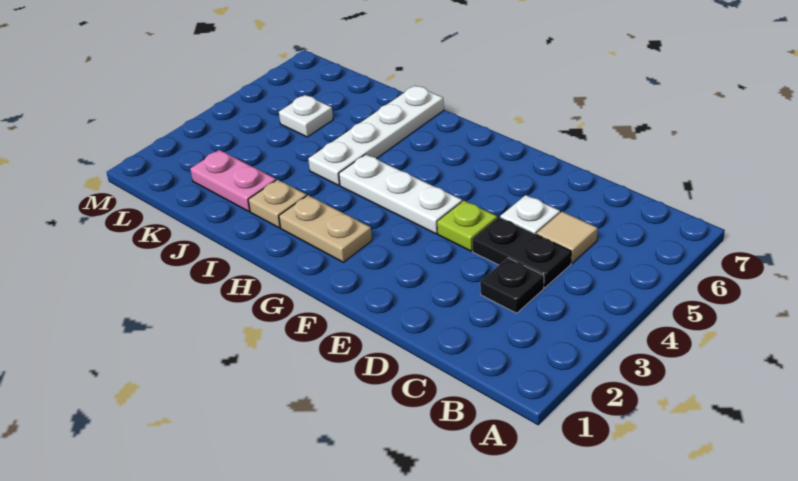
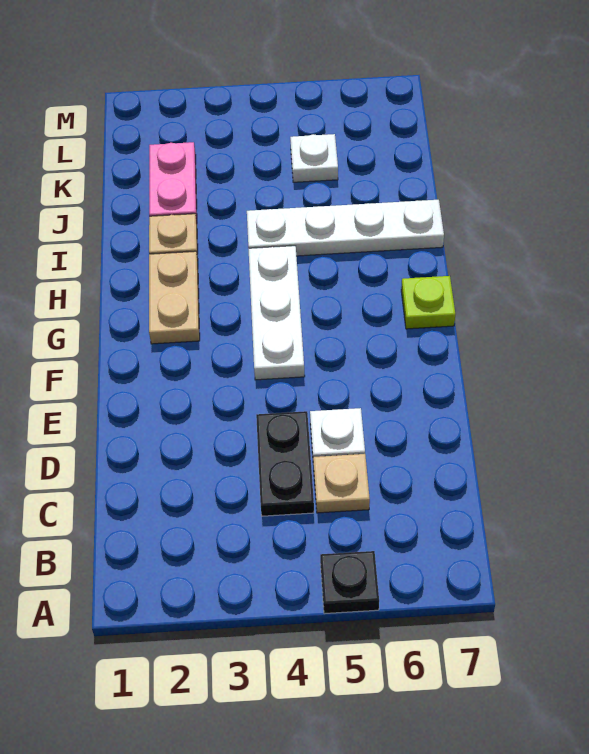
black 1x1 plate [480,258,544,313] -> black 1x1 plate moved to [320,551,379,614]
tan 1x1 tile [537,212,598,263] -> tan 1x1 plate [313,454,370,513]
lime 1x1 plate [437,201,497,251] -> lime 1x1 plate moved to [401,276,455,329]

